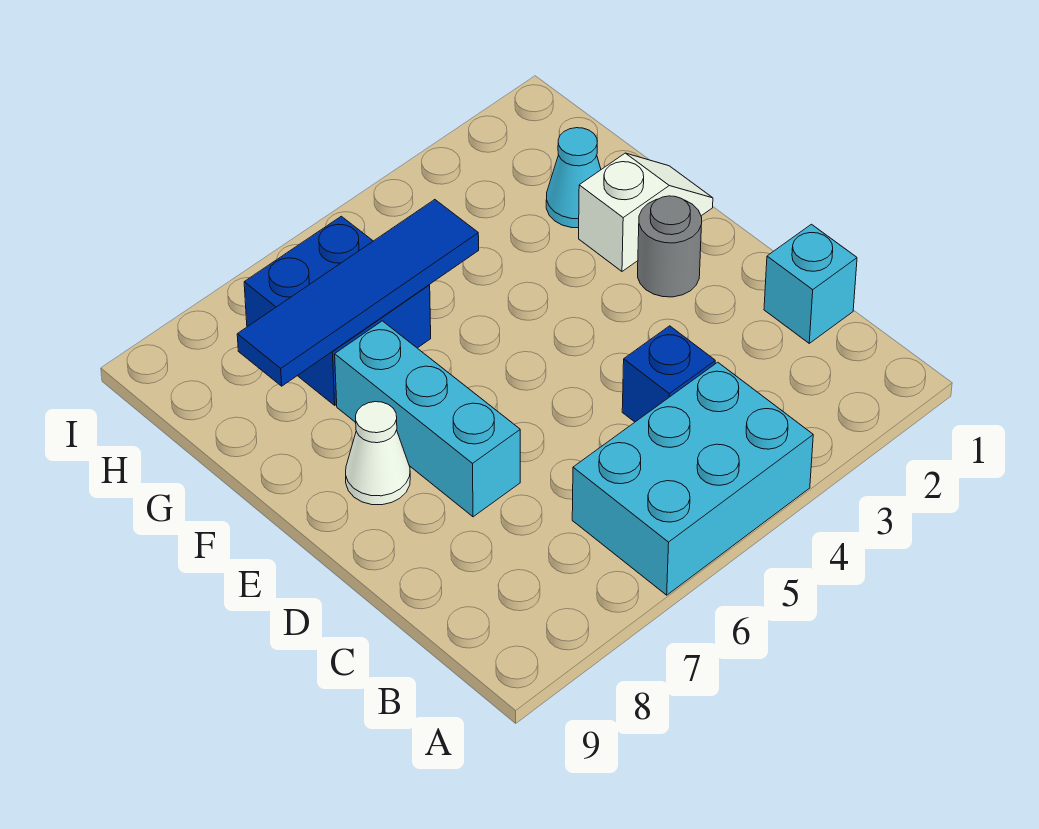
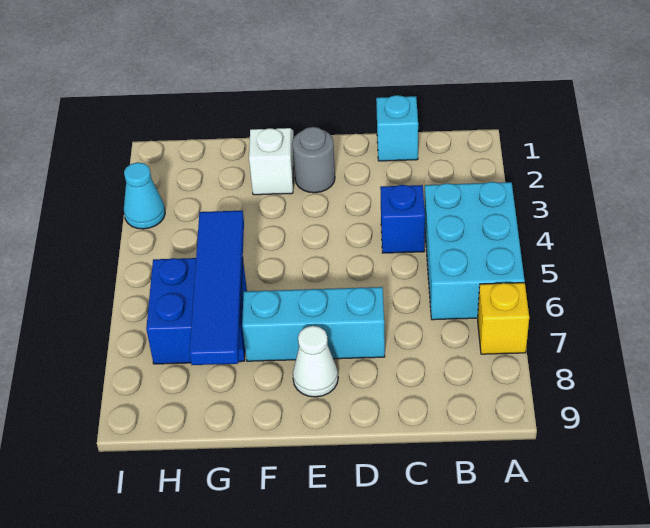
none -> yellow 1x1 brick [478,283,529,354]
cyan 1x1 cone [546,128,601,228] -> cyan 1x1 cone moved to [124,163,165,229]

